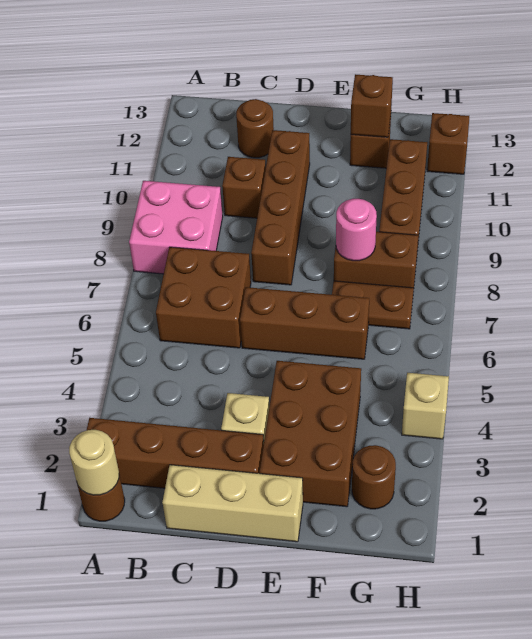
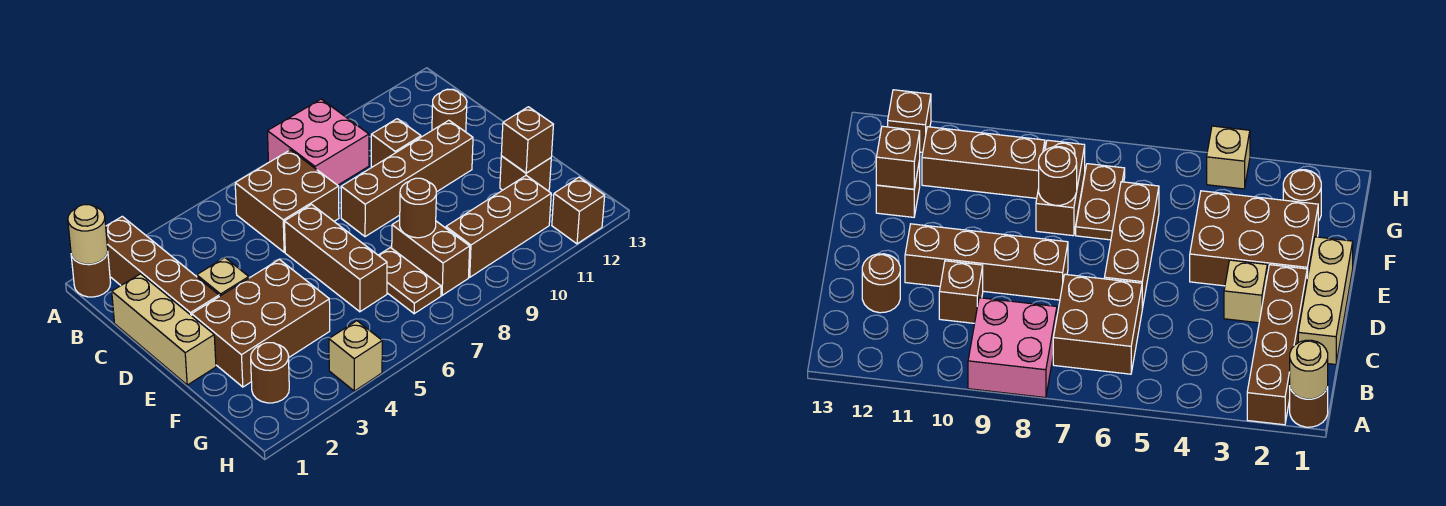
pink 1x1 round brick [336,199,377,261] -> brown 1x1 round brick [400,178,436,238]

